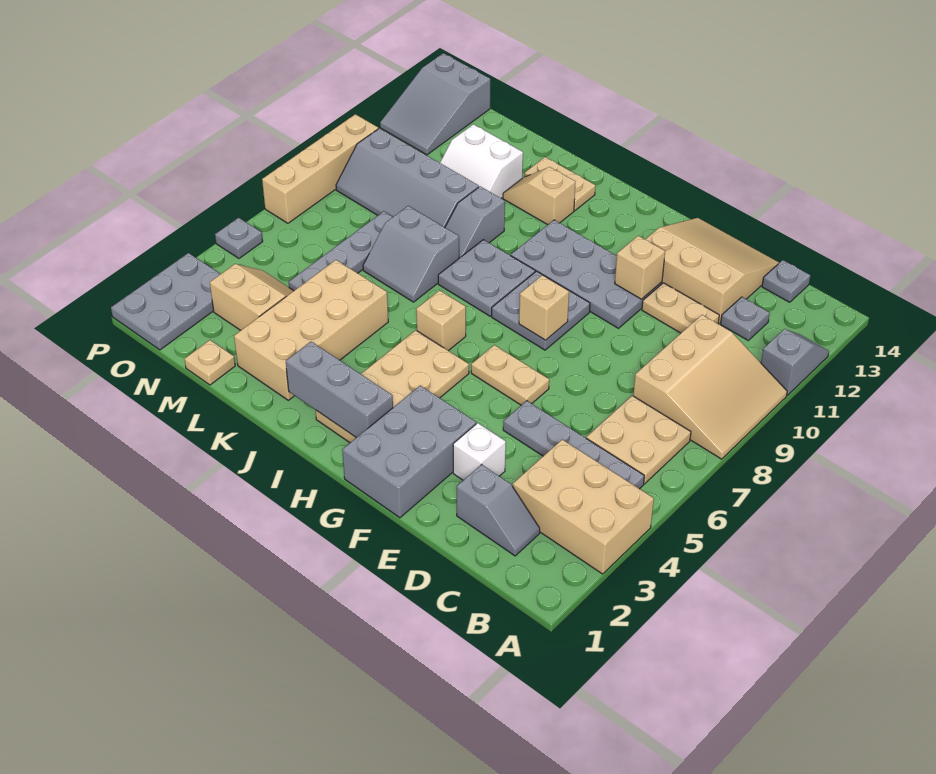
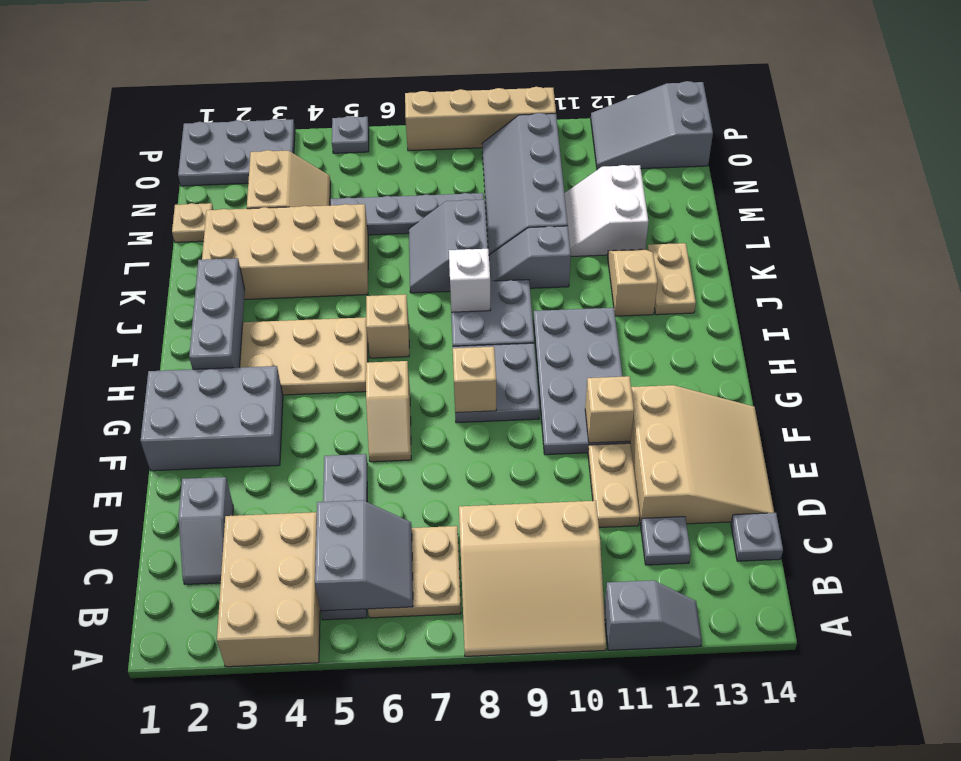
none -> grey 2x2 slope [315,500,413,611]
white 1x1 brick [453,423,506,480] -> white 1x1 brick moved to [449,249,490,312]
tan 1x2 plate [471,345,549,405] -> tan 1x2 slope [366,361,411,462]

